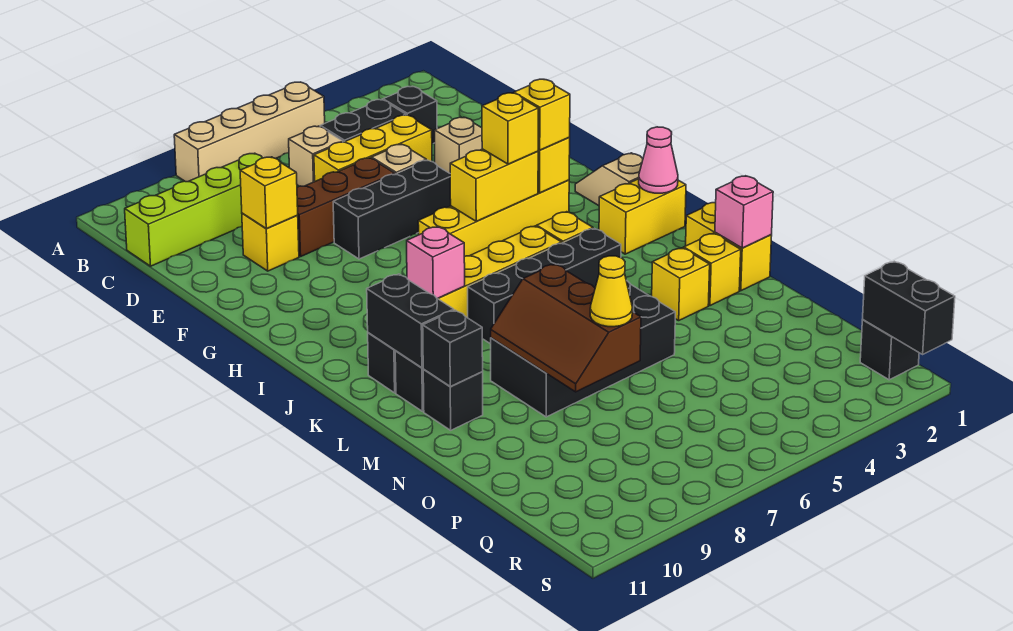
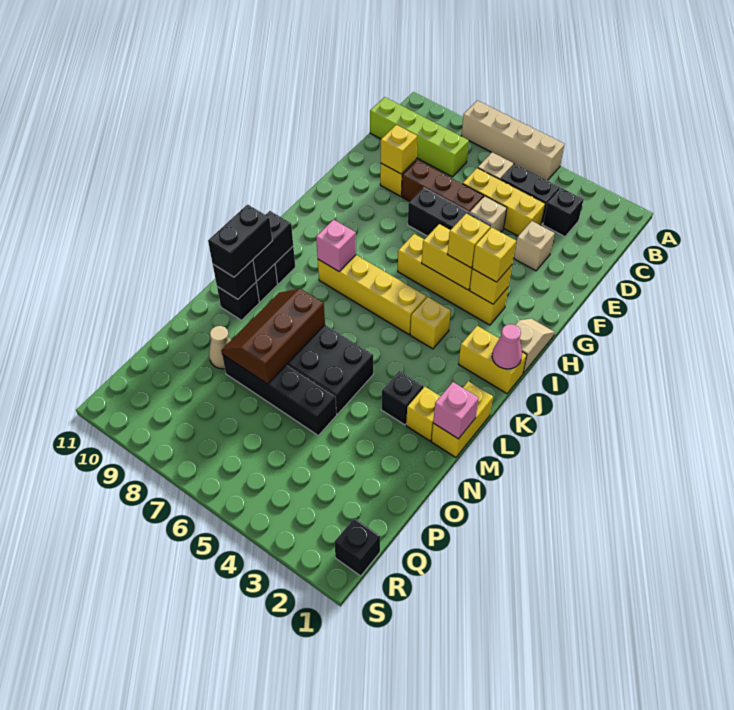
black 1x4 brick [468,228,621,344] -> black 1x4 brick moved to [222,354,337,435]
yellow 1x1 brick [652,248,710,321] -> black 1x1 brick [381,371,423,425]
yellow 1x1 cone [590,256,632,327] -> none
none -> tan 1x1 cone [209,326,231,369]
black 1x2 brick [863,261,955,354] -> black 1x2 brick moved to [208,205,272,277]

